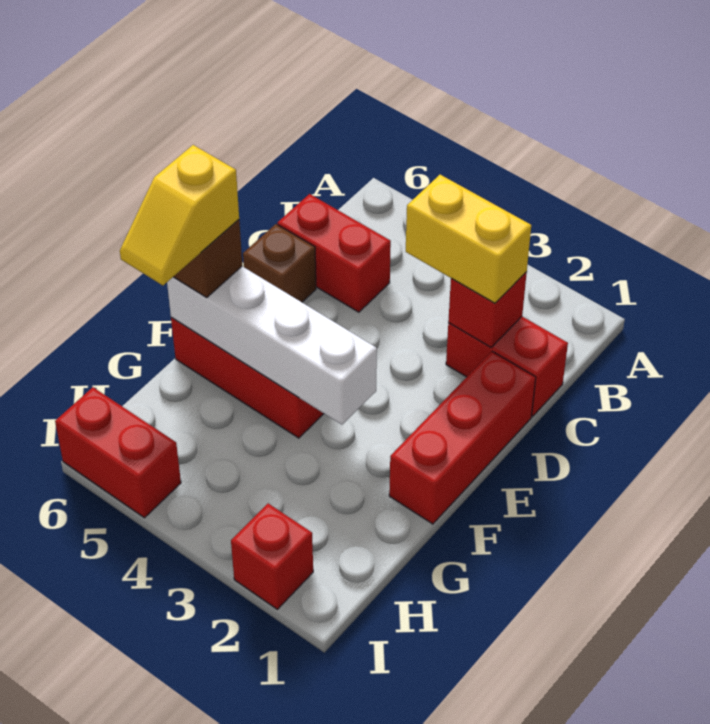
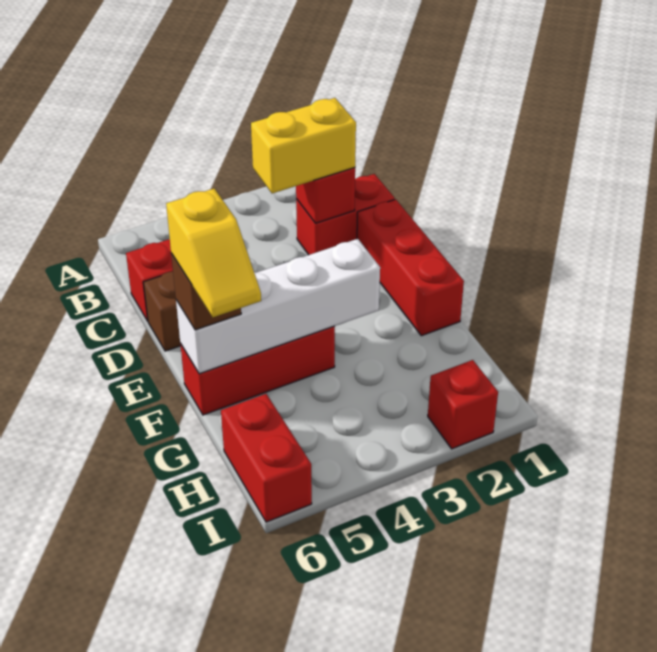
red 1x2 brick [55,387,181,518] -> red 1x2 brick turned to [221,394,312,522]

